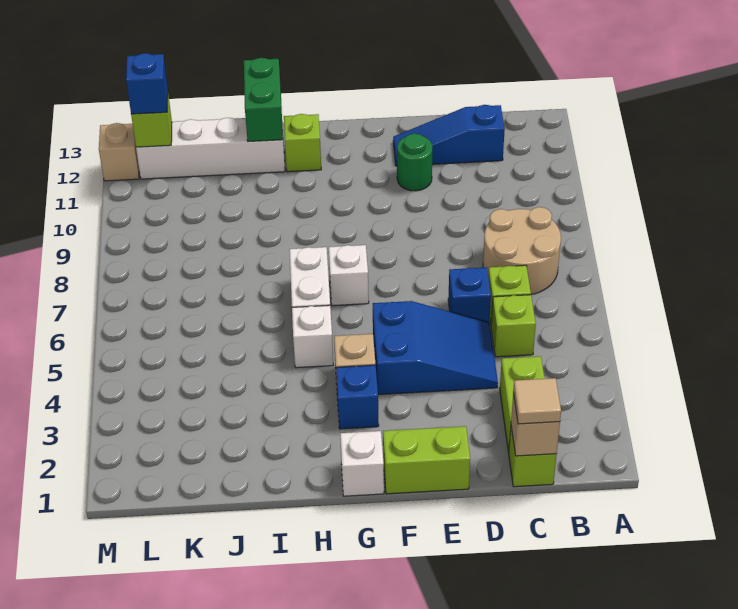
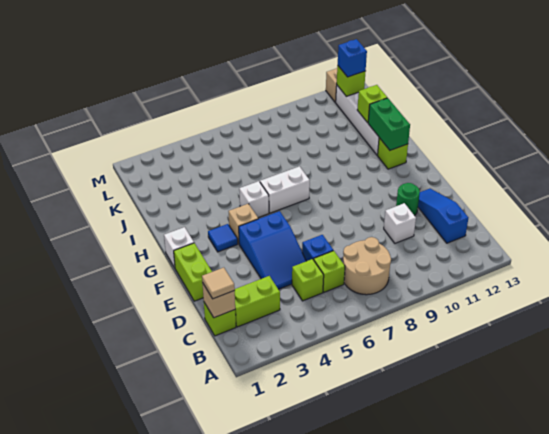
blue 1x1 brick [336,365,379,429] -> blue 1x1 tile [208,224,238,252]
white 1x1 brick [329,245,369,306] -> white 1x1 brick moved to [384,203,416,243]
green 1x2 brick [244,58,283,142] -> green 1x2 brick turned to [368,98,410,150]
none -> lime 1x1 brick [357,85,387,123]

